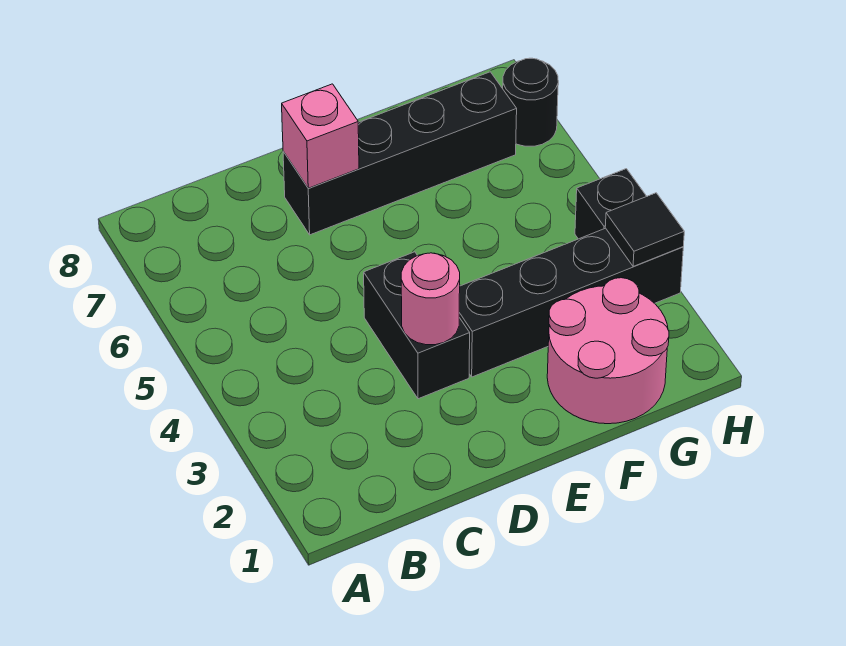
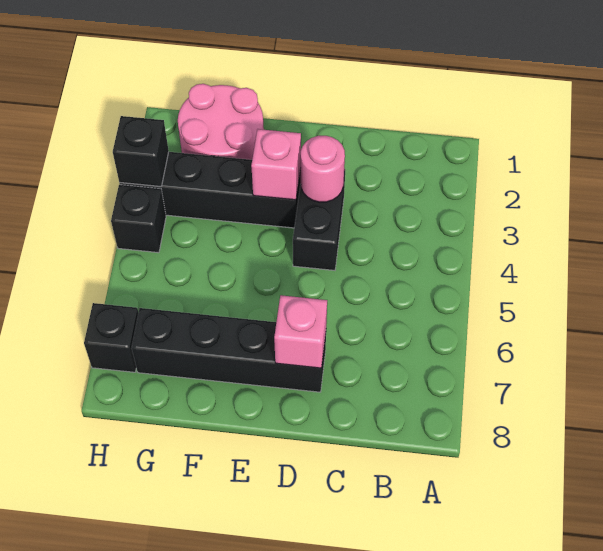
none -> pink 1x1 brick [251,129,301,200]
black 1x1 tile [605,193,684,266] -> black 1x1 brick [113,116,169,187]
black 1x1 round brick [503,58,558,146] -> black 1x1 brick [84,303,138,372]

